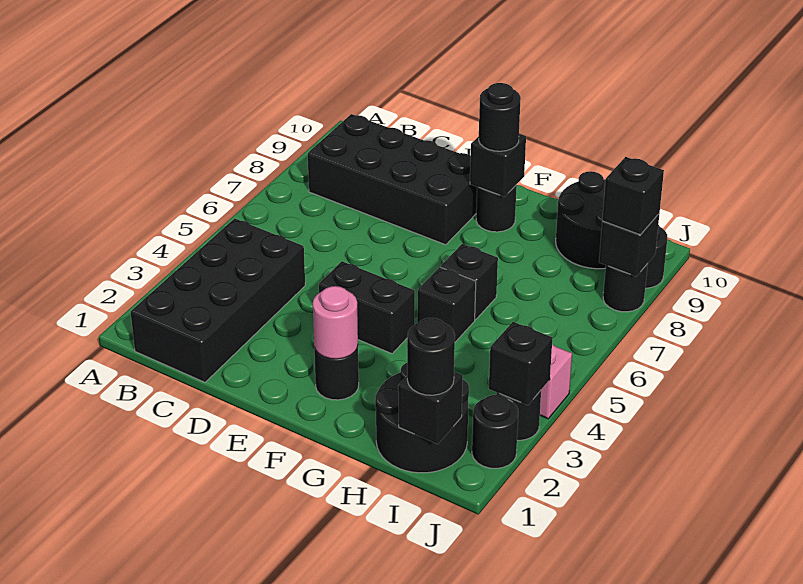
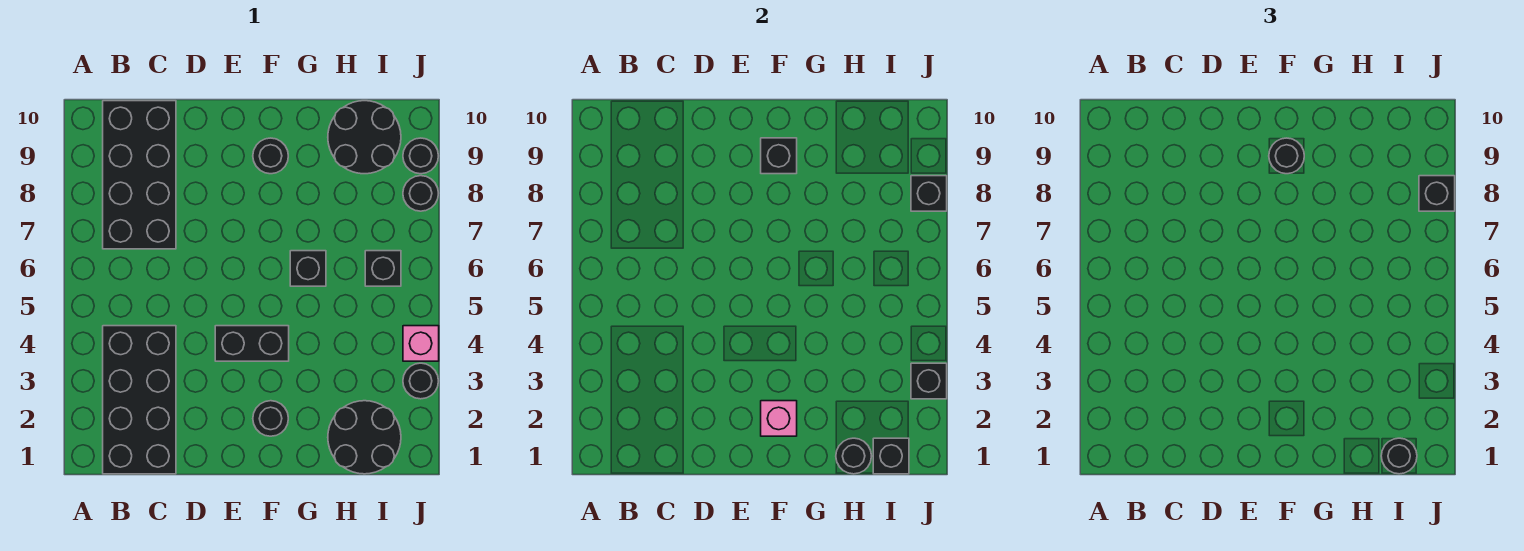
black 2x4 brick [308,114,477,245] -> black 2x4 brick turned to [103,101,176,249]
pink 1x1 round brick [313,286,358,359] -> pink 1x1 brick [761,401,797,436]
black 1x1 brick [417,267,476,342] -> black 1x1 brick moved to [365,251,401,286]
black 1x1 round brick [472,395,518,468] -> black 1x1 round brick moved to [836,438,871,474]

